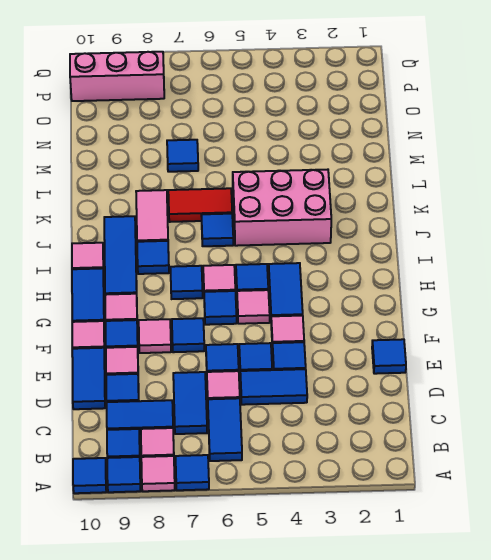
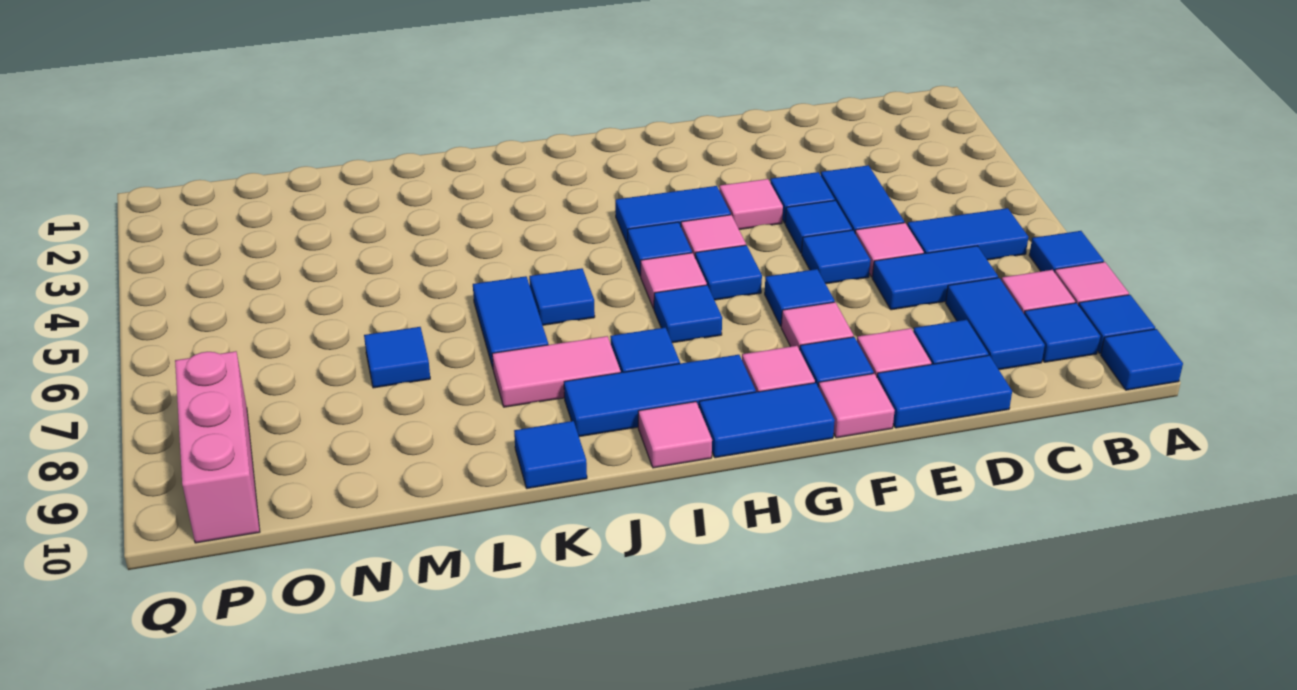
blue 1x1 tile [372,339,406,374] -> blue 1x1 tile moved to [514,421,587,489]
pink 2x3 brick [233,170,331,246] -> none
red 1x2 tile [168,188,232,222] -> blue 1x2 tile [473,276,548,368]

